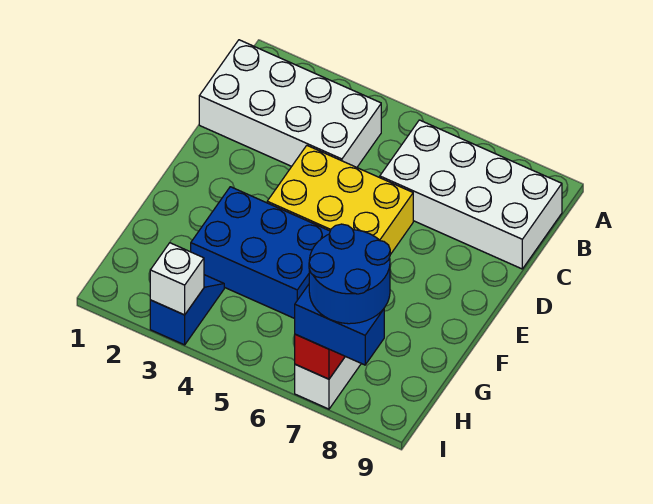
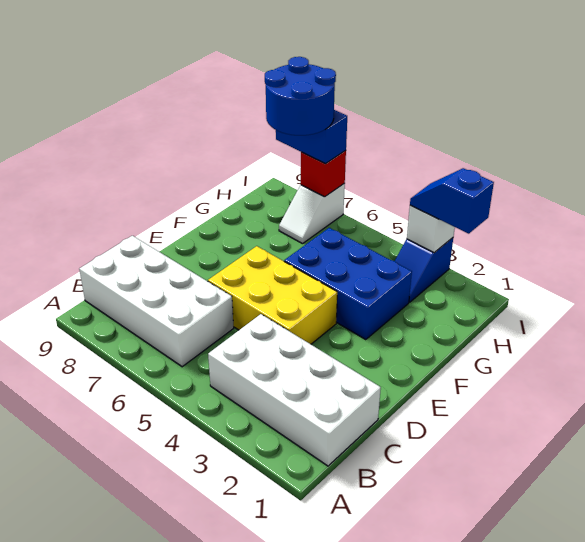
none -> blue 1x2 slope [410,168,494,234]

